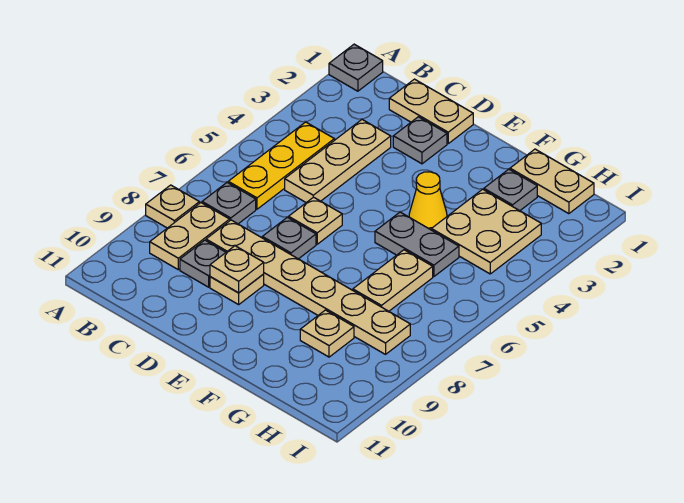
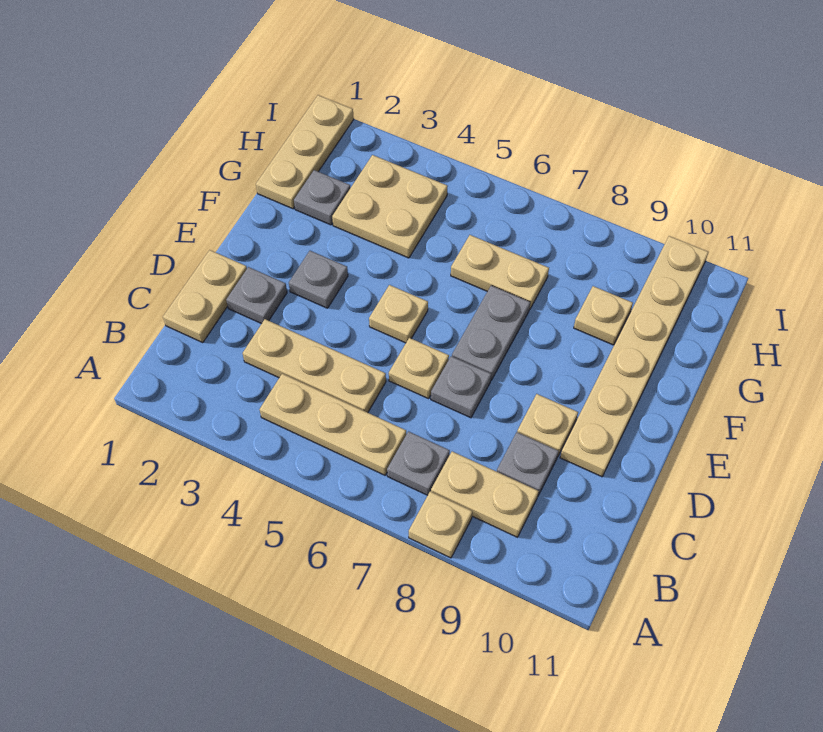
grey 1x1 plate [329,44,383,91] -> grey 1x1 plate moved to [289,251,348,308]
yellow 1x3 plate [228,122,334,209] -> tan 1x3 plate [260,374,406,475]
tan 1x6 plate [206,220,410,354] -> tan 1x6 plate moved to [560,236,708,477]
tan 1x1 plate [210,246,264,293] -> tan 1x1 plate moved to [369,285,428,343]
yellow 1x1 cone [409,172,447,230] -> none
grey 1x2 plate [375,212,459,277] -> grey 1x2 plate moved to [452,286,530,380]
tan 1x2 plate [510,149,594,214] -> tan 1x3 plate [256,95,354,209]

